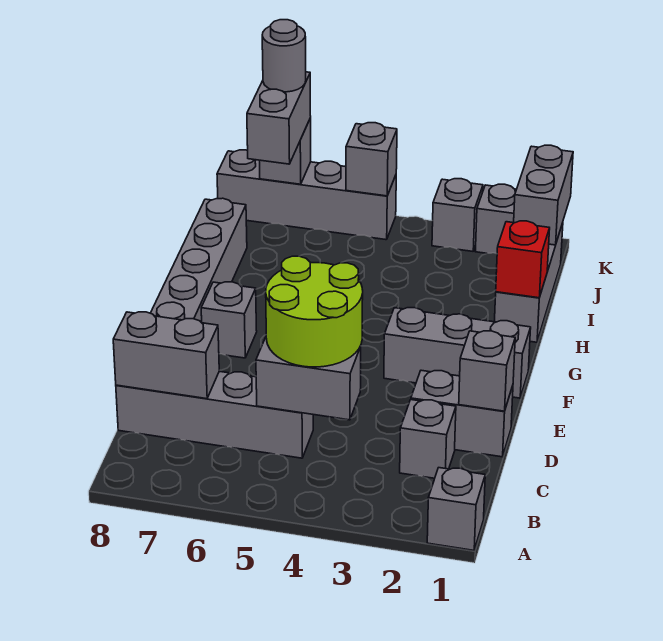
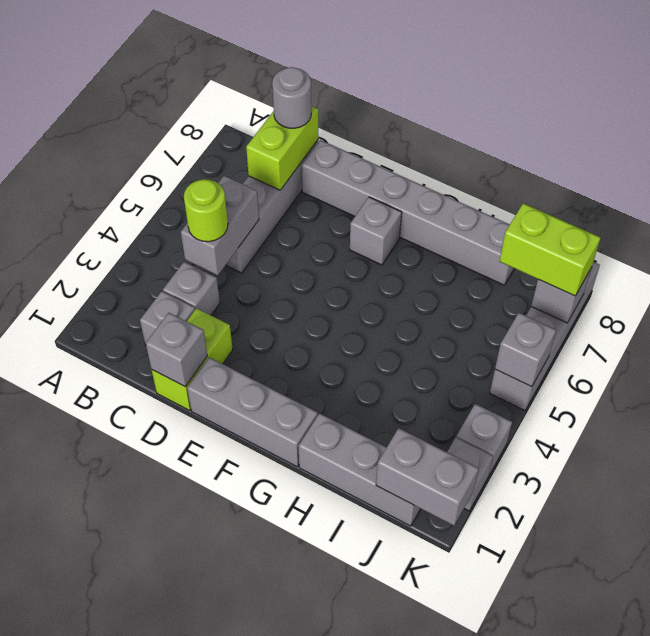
grey 1x1 brick [427,468,485,550] -> grey 1x1 brick moved to [163,262,220,315]
lime 2x2 round brick [266,256,363,367] -> lime 1x1 round brick [184,179,228,242]
grey 1x2 brick [113,312,219,399] -> lime 1x2 brick [246,106,318,190]
grey 1x2 brick [411,370,513,457] -> lime 1x2 brick [151,308,233,410]
grey 1x3 brick [384,308,531,398] -> grey 1x3 brick turned to [187,357,318,467]
red 1x1 brick [496,221,550,298] -> none
grey 1x2 brick [247,72,311,164] -> lime 1x2 brick [500,203,601,296]
grey 1x1 round brick [262,20,306,92] -> grey 1x1 round brick moved to [272,67,311,128]

